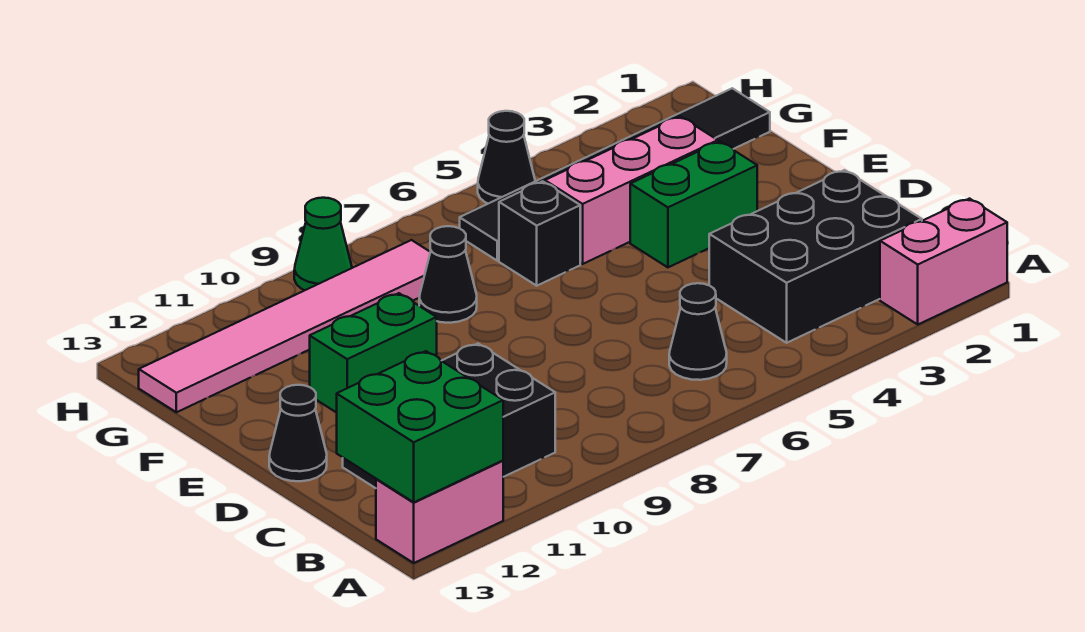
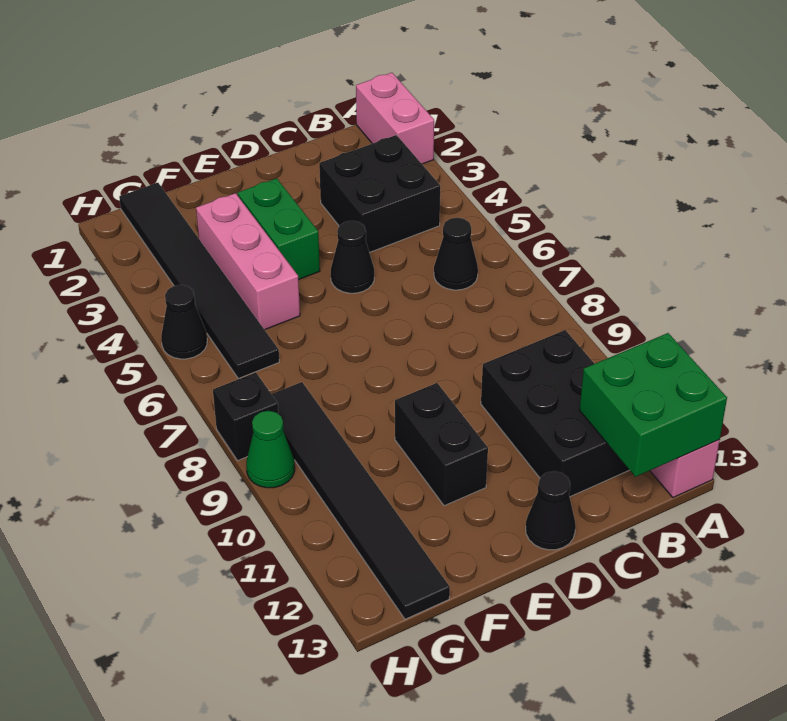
black 2x3 brick [709,170,922,343] -> black 2x2 brick [319,135,440,253]
green 1x2 brick [310,293,437,413] -> black 1x2 brick [395,383,488,506]
black 1x1 brick [499,181,580,286] -> black 1x1 brick moved to [213,372,278,461]
black 1x1 cone [419,226,477,323] -> black 1x1 cone moved to [331,221,374,293]
pink 1x6 tile [139,240,430,412] -> black 1x6 tile [272,382,450,619]

